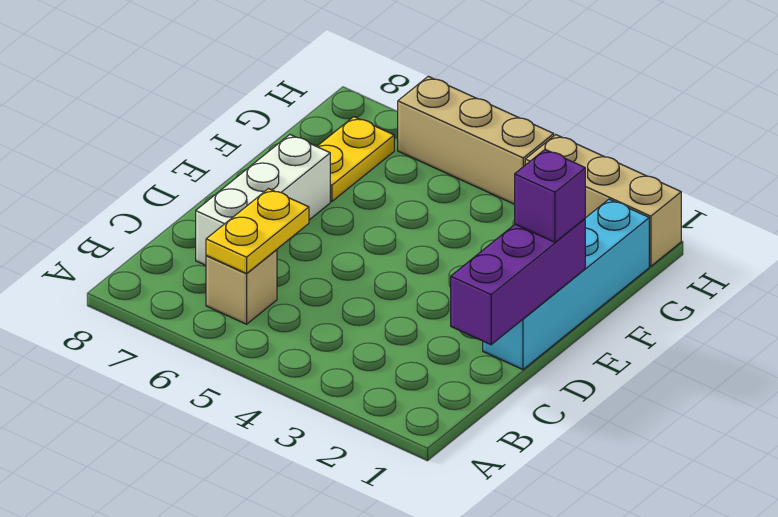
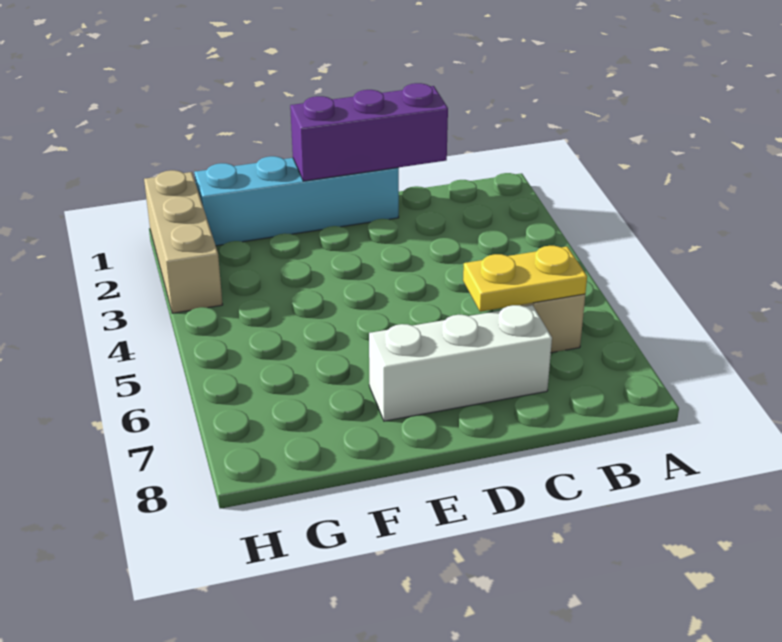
purple 1x1 brick [515,150,585,242] -> none
yellow 1x2 plate [317,117,394,202] -> none
tan 1x3 brick [398,76,554,204] -> none

